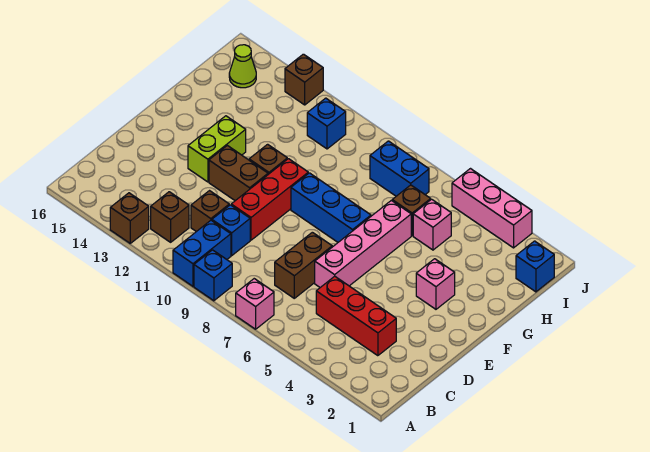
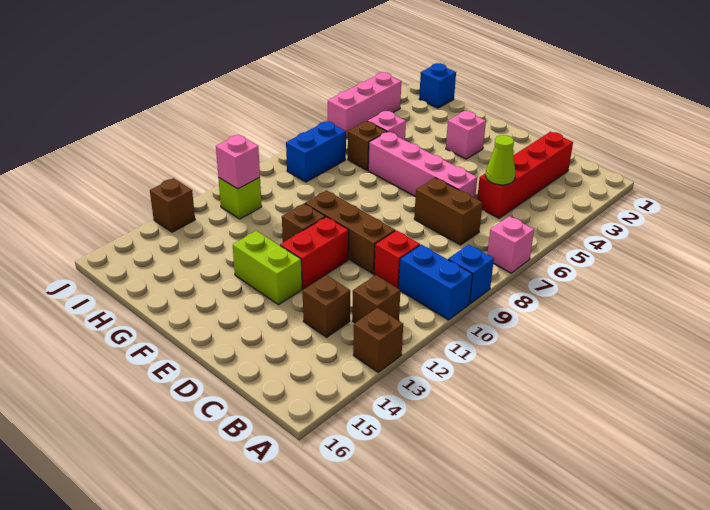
red 1x3 brick [316,276,396,356] -> red 1x4 brick [477,132,573,218]
blue 1x1 brick [212,205,250,255] -> red 1x1 brick [374,230,420,288]
brown 1x1 brick [191,191,229,232] -> brown 1x1 brick moved to [303,275,350,337]
red 1x3 brick [231,159,308,240] -> brown 1x3 brick [305,190,395,274]
brown 1x2 brick [209,145,268,201] -> red 1x2 brick [280,217,349,289]
blue 1x3 brick [291,173,371,242] -> none
blue 1x1 brick [307,98,346,149] -> lime 1x1 brick [218,177,262,219]
none -> pink 1x1 brick [216,135,260,189]
lime 1x1 cone [229,45,256,88] -> lime 1x1 cone moved to [486,135,515,185]

